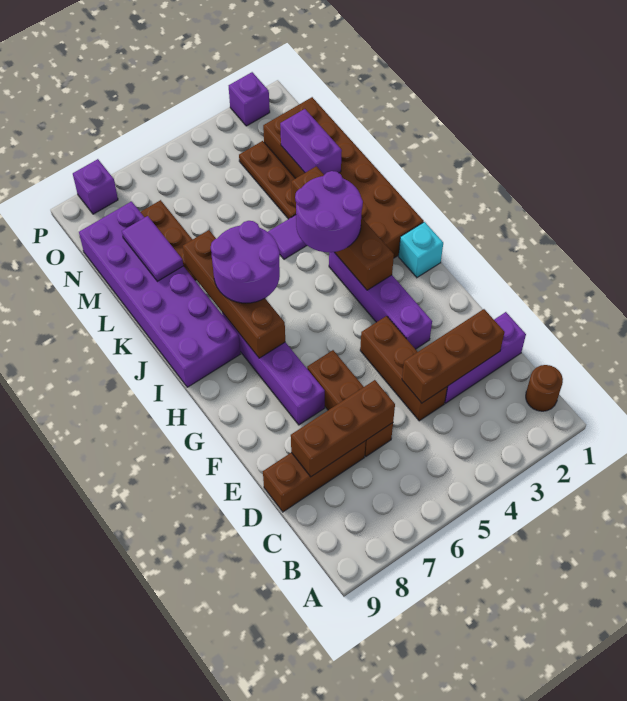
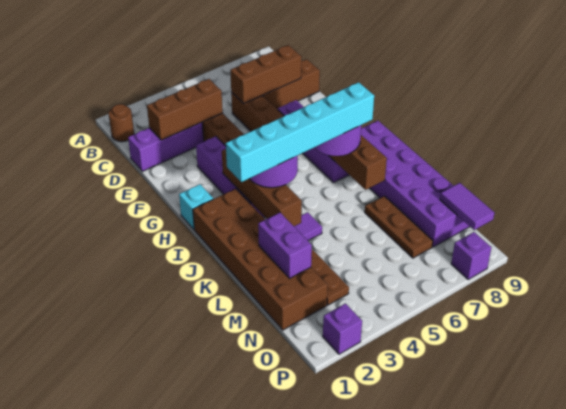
none -> cyan 1x6 brick [226,82,374,182]
purple 1x2 tile [122,216,183,281] -> purple 1x2 tile moved to [440,183,494,230]

